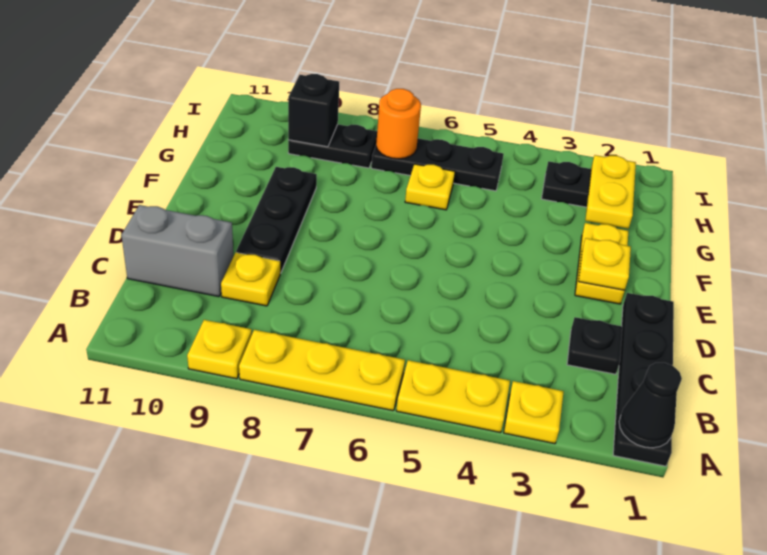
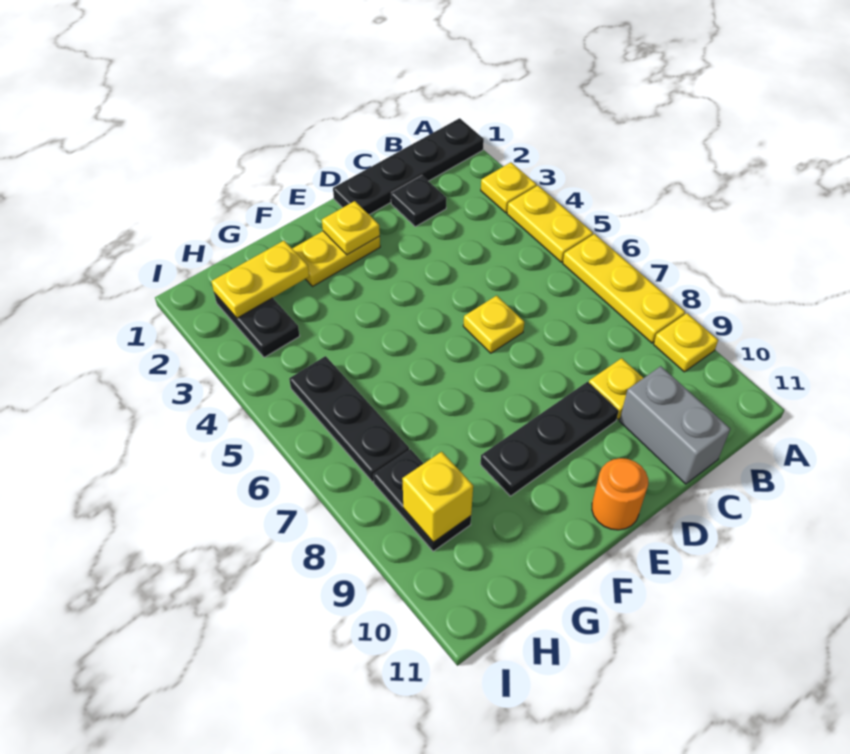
black 1x1 cone [619,363,682,448] -> none
yellow 1x1 plate [405,164,455,210] -> yellow 1x1 plate moved to [463,296,524,353]
orange 1x1 round brick [376,89,421,159] -> orange 1x1 round brick moved to [592,458,648,530]
black 1x1 brick [288,74,339,147] -> yellow 1x1 brick [402,452,473,542]

